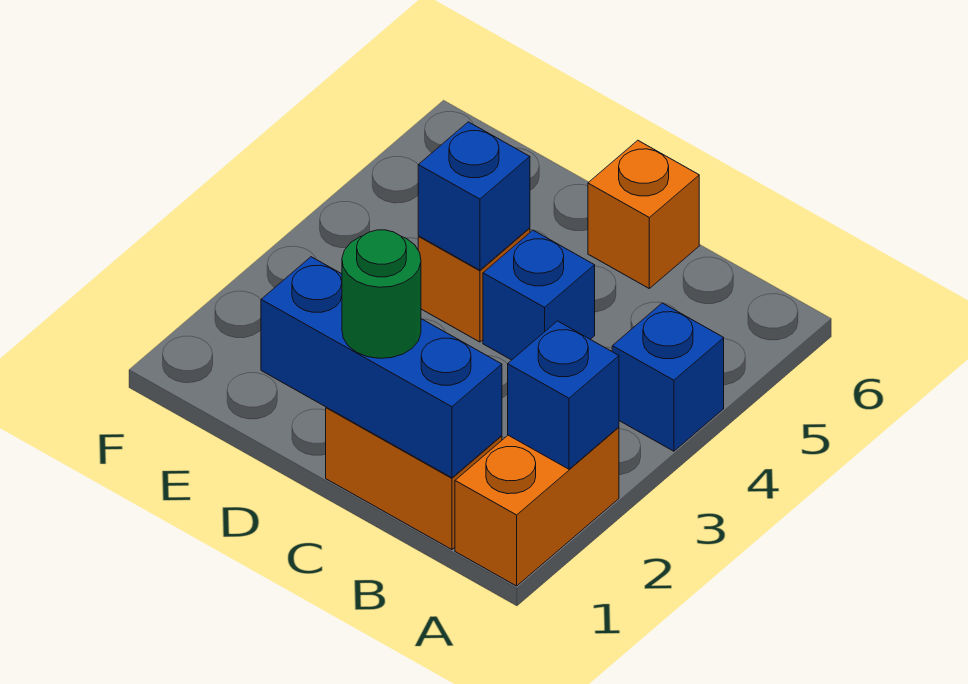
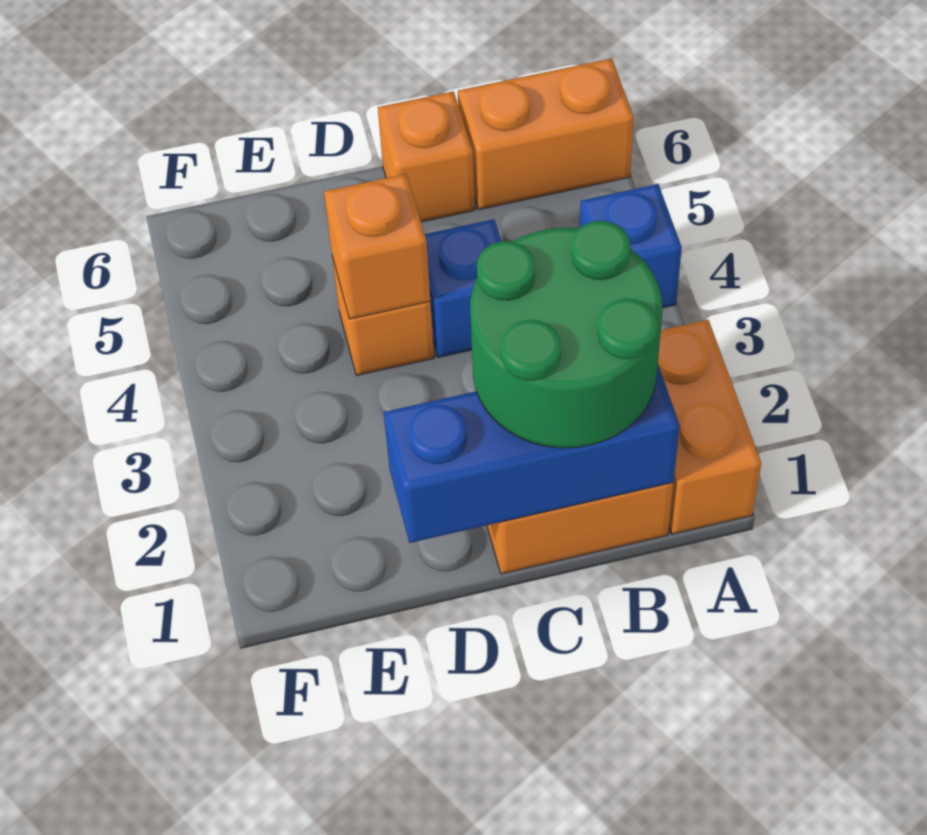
blue 1x1 brick [508,321,619,469] -> none
none -> orange 1x2 brick [458,58,634,210]
green 1x1 round brick [342,230,421,358] -> green 2x2 round brick [470,221,663,448]
blue 1x1 brick [418,122,530,270] -> orange 1x1 brick [324,174,430,319]

